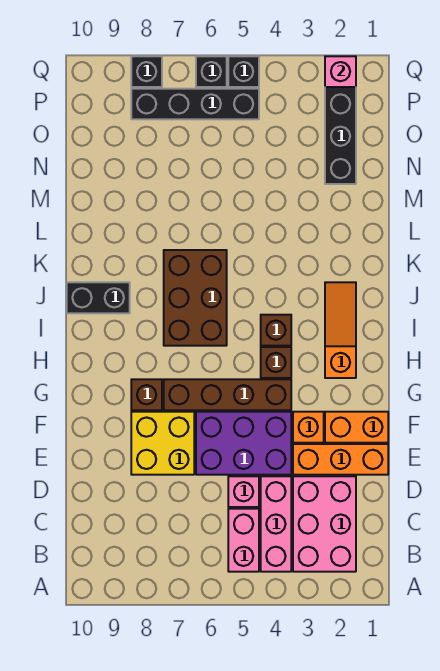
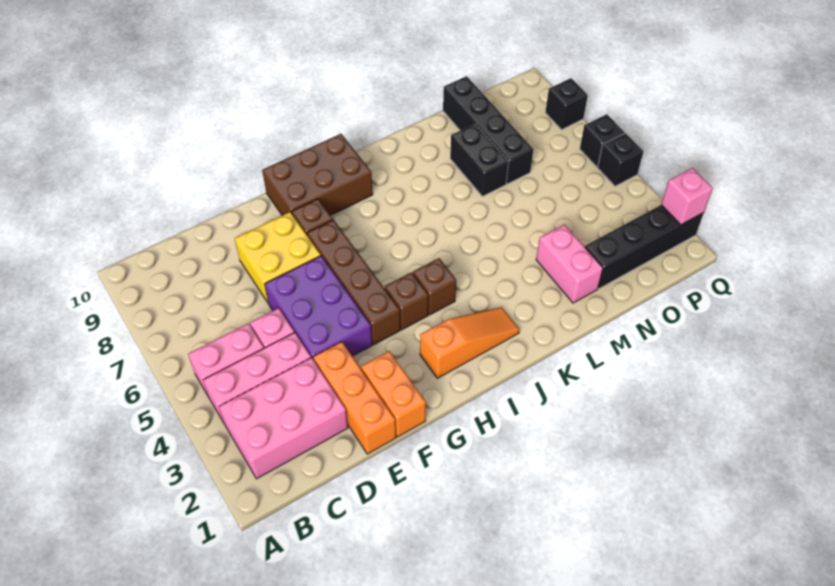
orange 1x1 brick [293,412,324,443] -> none
brown 2x3 brick [164,250,227,346] -> brown 2x3 brick moved to [262,134,373,215]
black 1x2 brick [67,282,130,313] -> black 1x2 brick moved to [450,124,508,196]
none -> pink 1x2 brick [536,225,603,303]
black 1x4 brick [131,89,259,119] -> black 1x4 brick moved to [443,76,533,184]

